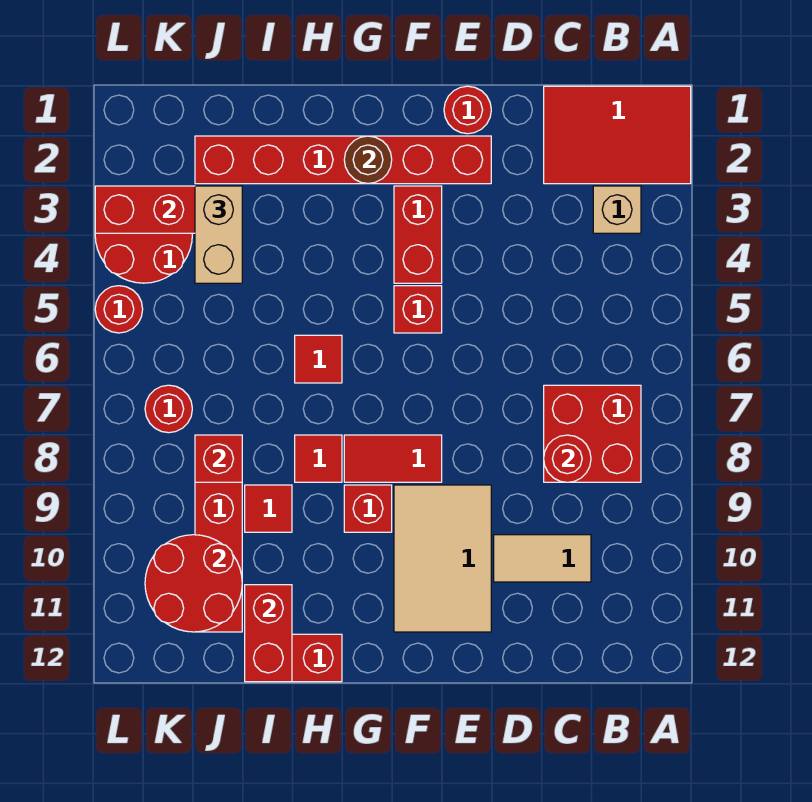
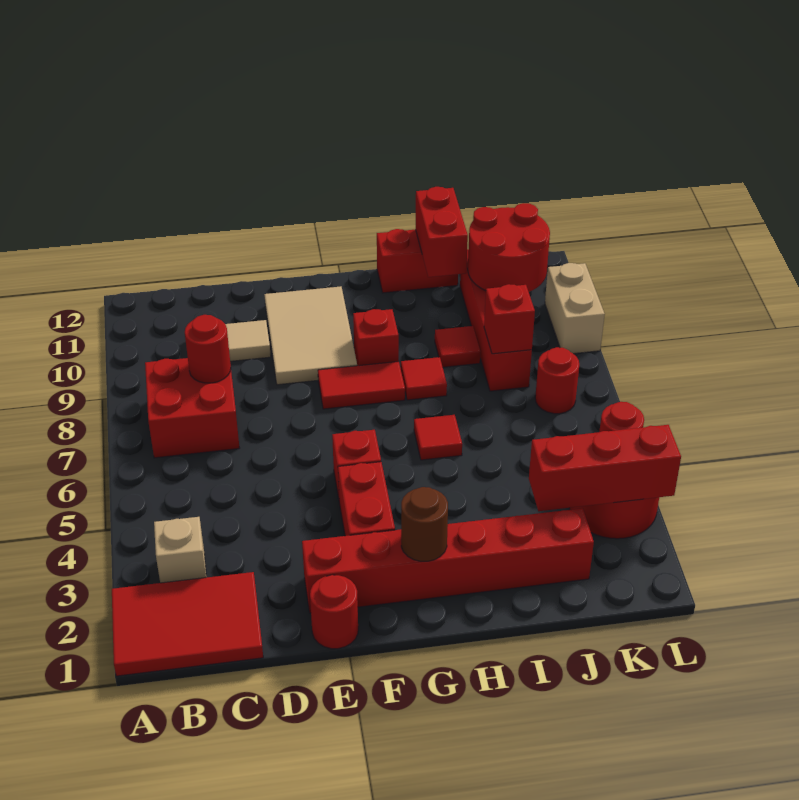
tan 1x2 brick [195,186,242,283] -> tan 1x2 brick moved to [545,263,605,354]

